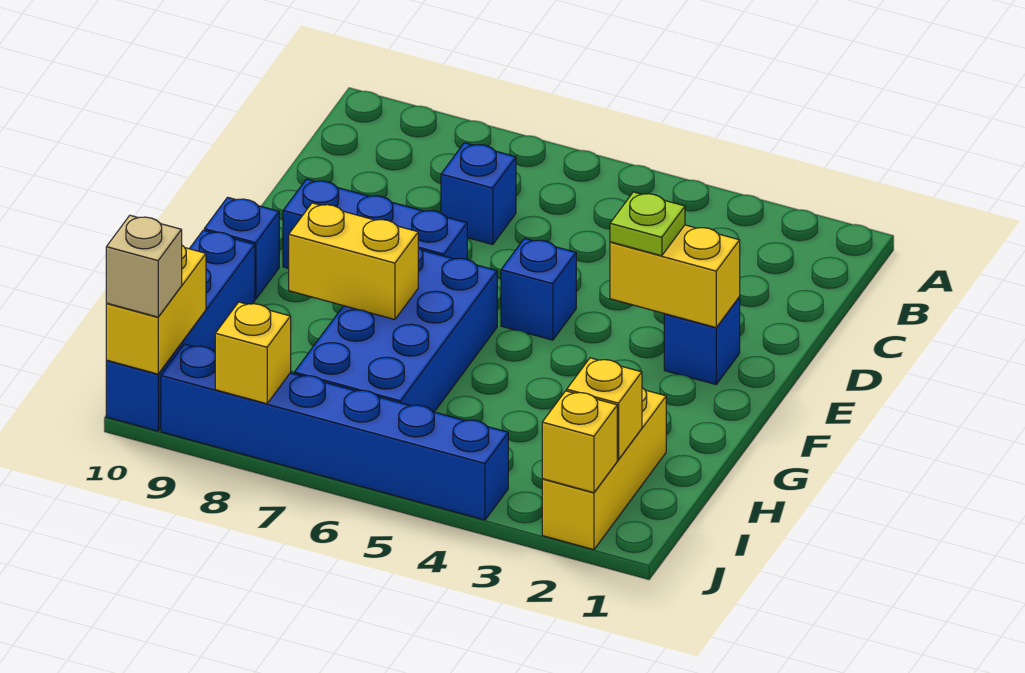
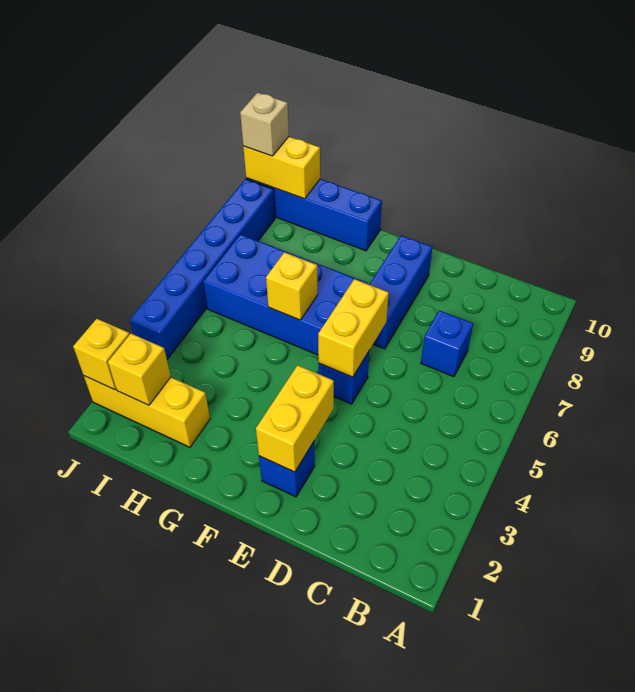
lime 1x1 plate [610,192,685,256] -> none
blue 1x1 brick [204,197,279,299] -> none
yellow 1x2 brick [289,203,418,319] -> yellow 1x2 brick moved to [318,279,389,377]
yellow 1x1 brick [215,302,291,404] -> yellow 1x1 brick moved to [266,252,318,320]

